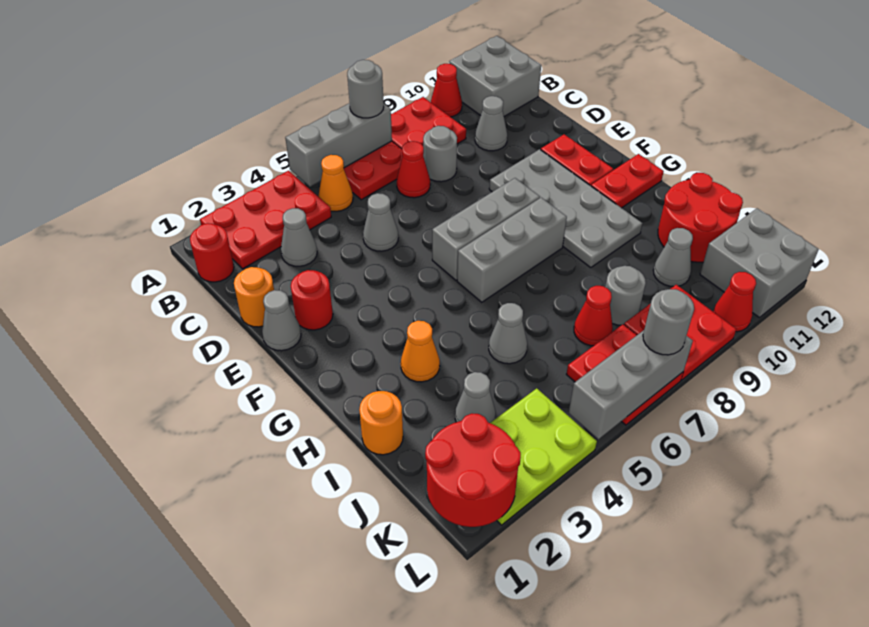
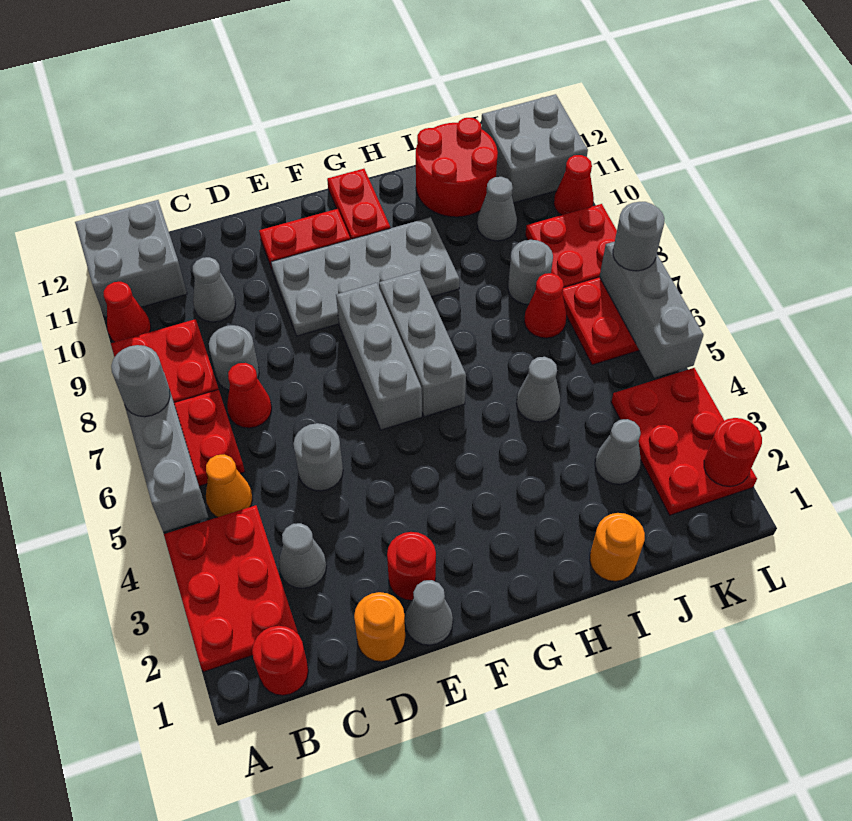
grey 1x1 cone [363,193,398,251] -> grey 1x1 round brick [293,423,343,491]
orange 1x1 cone [401,321,440,382] -> none
red 2x2 round brick [425,414,521,527] -> red 1x1 round brick [704,418,762,486]
lime 2x3 plate [491,388,597,525] -> red 2x3 plate [611,368,757,515]

